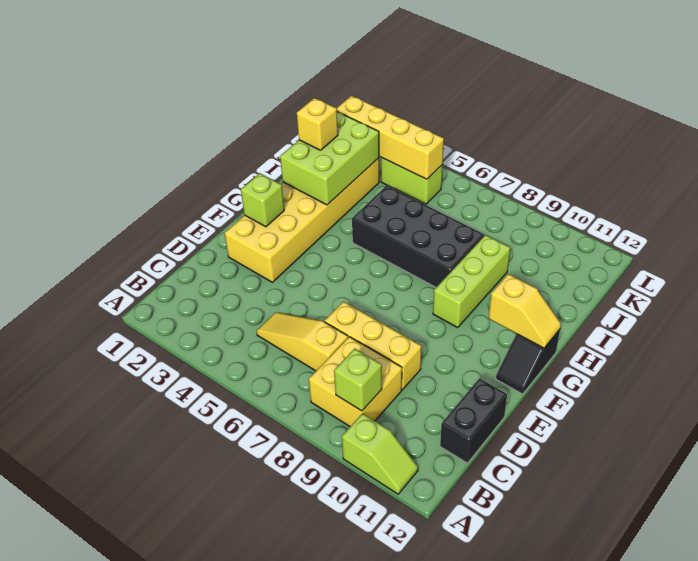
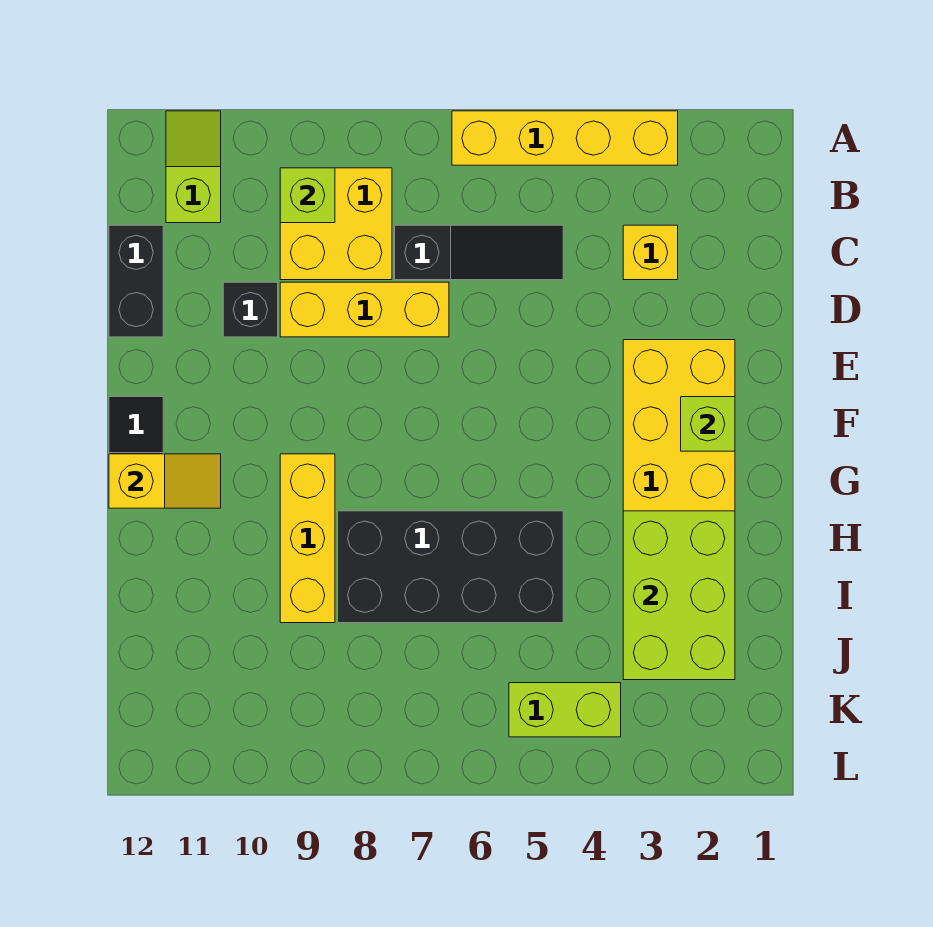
lime 1x2 slope [342,413,418,494] -> lime 1x2 slope turned to [166,111,221,223]
yellow 1x3 slope [257,312,348,371] -> black 1x3 slope [395,225,563,280]
none -> black 1x1 brick [223,282,278,337]
lime 1x3 brick [433,235,510,327] -> yellow 1x3 brick [280,454,335,623]
yellow 1x2 slope [488,274,561,348] -> yellow 1x2 slope turned to [109,454,221,508]
yellow 1x1 brick [297,98,338,150] -> yellow 1x1 brick moved to [623,225,678,280]
yellow 1x4 brick [337,96,444,179] -> yellow 1x4 brick moved to [452,111,678,165]

